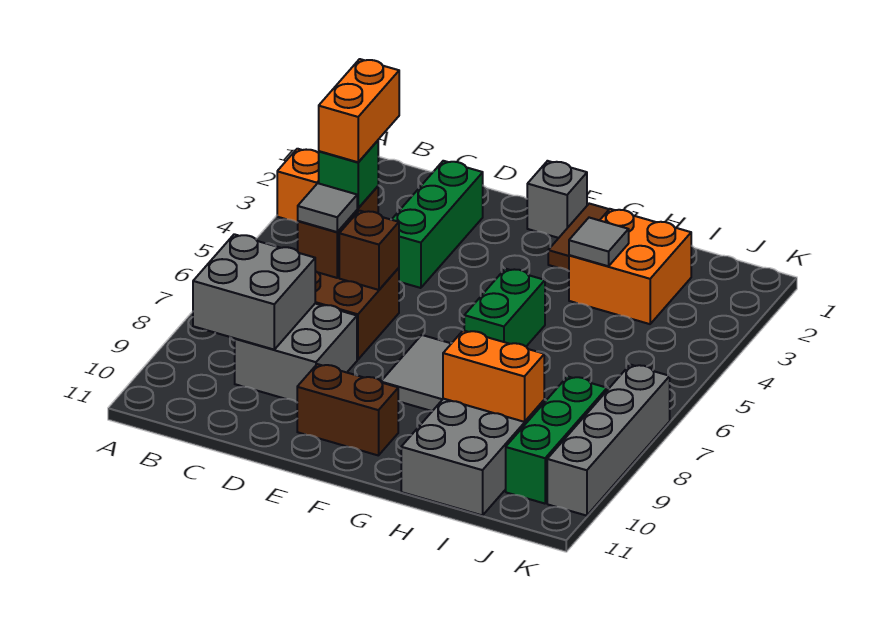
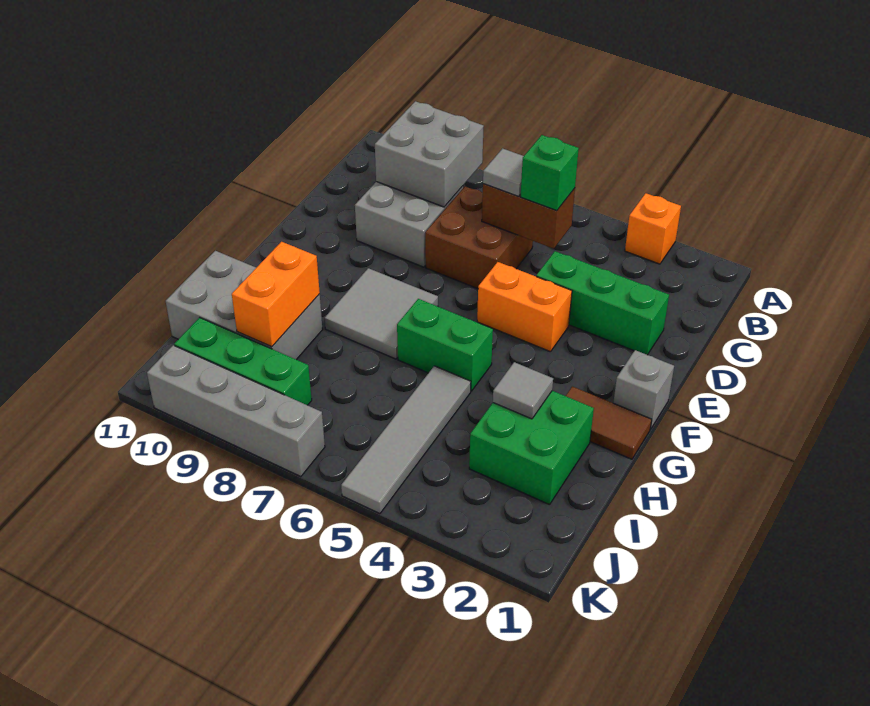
orange 1x2 brick [319,59,399,162] -> orange 1x2 brick moved to [477,262,572,352]
brown 1x1 brick [339,211,399,290] -> none
brown 1x2 brick [297,364,398,456] -> none
orange 2x2 brick [569,209,691,324] -> green 2x2 brick [469,391,594,505]
none -> grey 1x4 tile [341,366,471,514]

